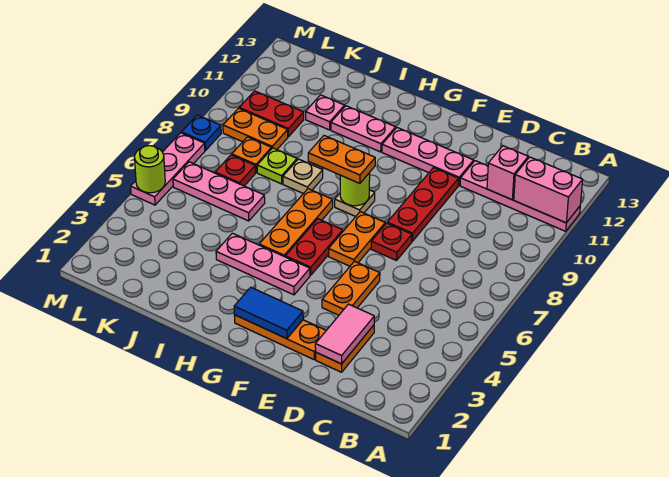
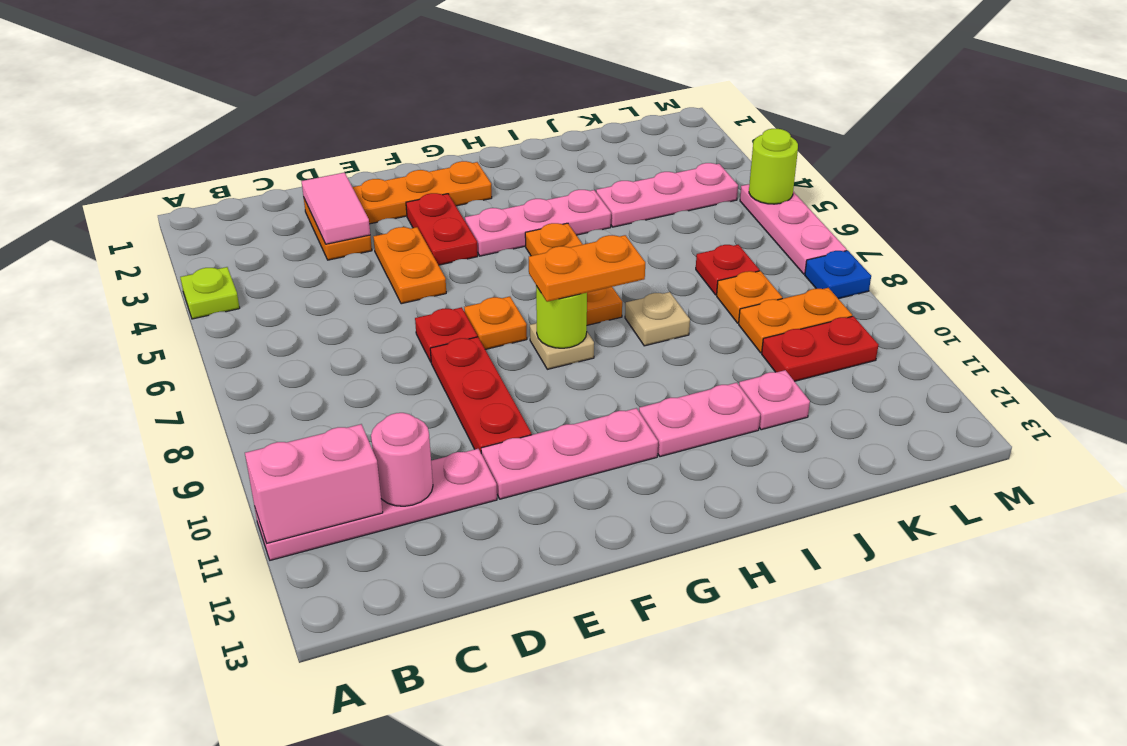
pink 1x1 brick [487,146,528,200] -> pink 1x1 round brick [371,413,433,506]
blue 1x2 tile [234,287,303,339] -> none
orange 1x2 plate [329,212,385,266] -> orange 1x1 plate [464,297,527,349]
red 1x2 plate [286,219,343,275] -> red 1x2 plate moved to [406,193,478,265]
pink 1x3 plate [173,162,265,221] -> pink 1x3 plate moved to [596,163,738,227]
lime 1x1 plate [257,148,297,184] -> lime 1x1 plate moved to [180,267,240,319]

